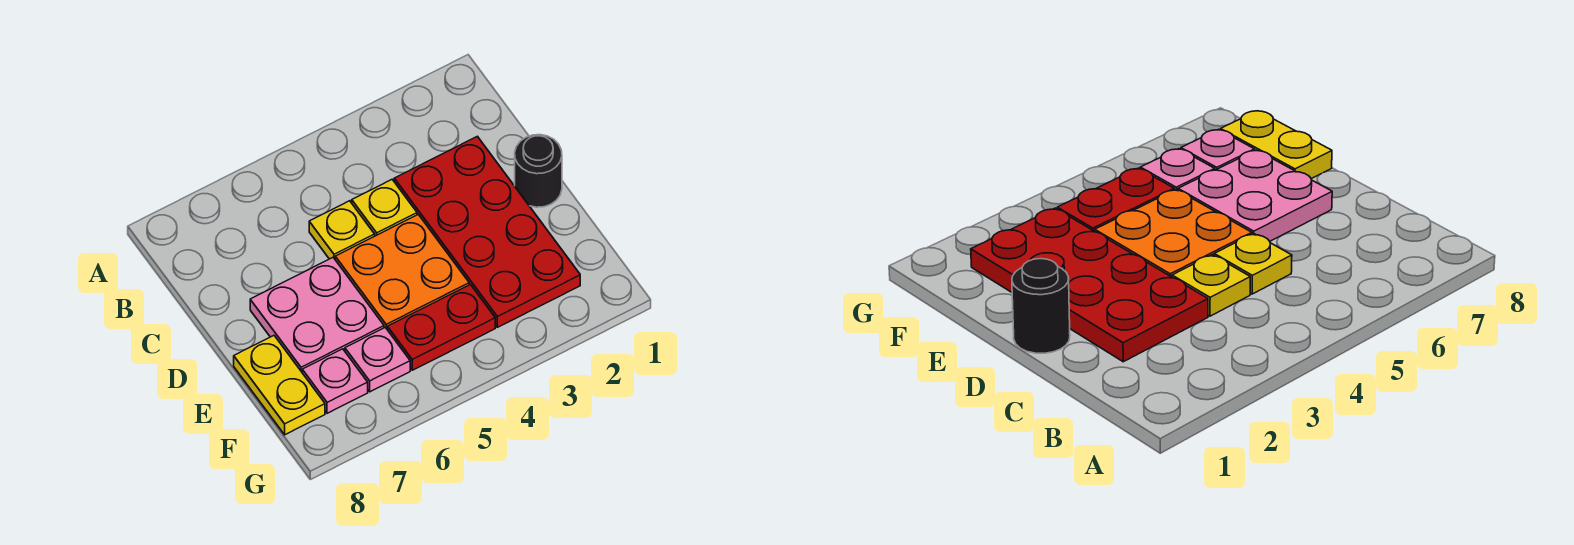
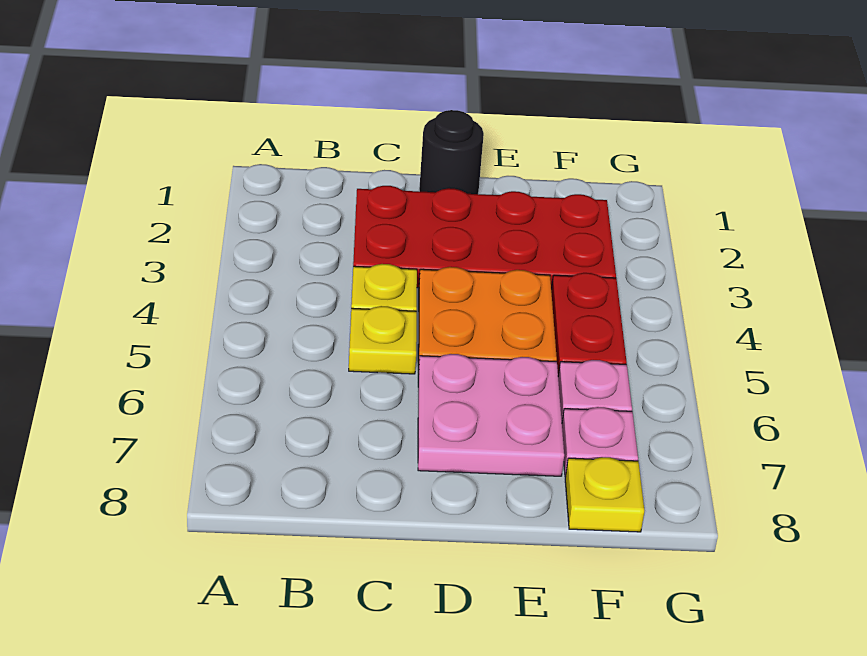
yellow 1x2 plate [234,336,325,435] -> yellow 1x1 plate [565,457,644,532]

